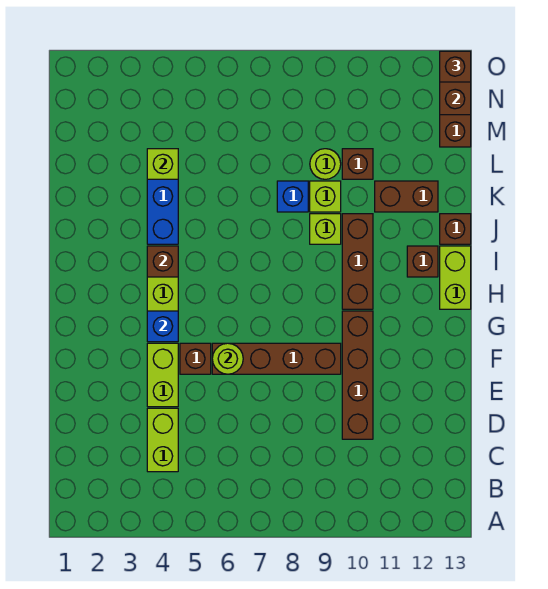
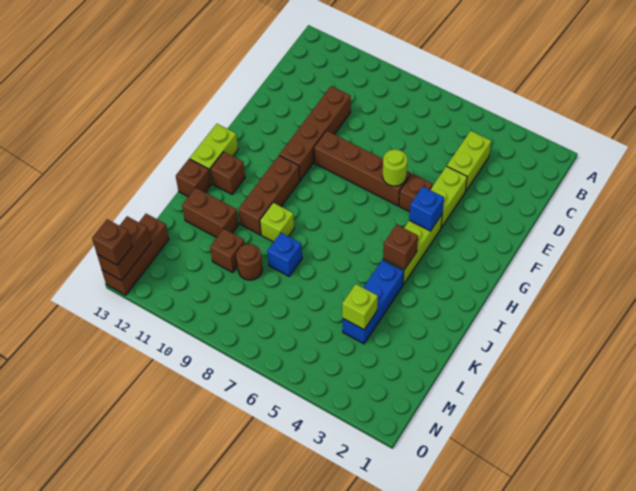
lime 1x1 brick [310,181,341,212] -> none
lime 1x1 round brick [310,149,341,179] -> brown 1x1 round brick [236,244,263,280]

